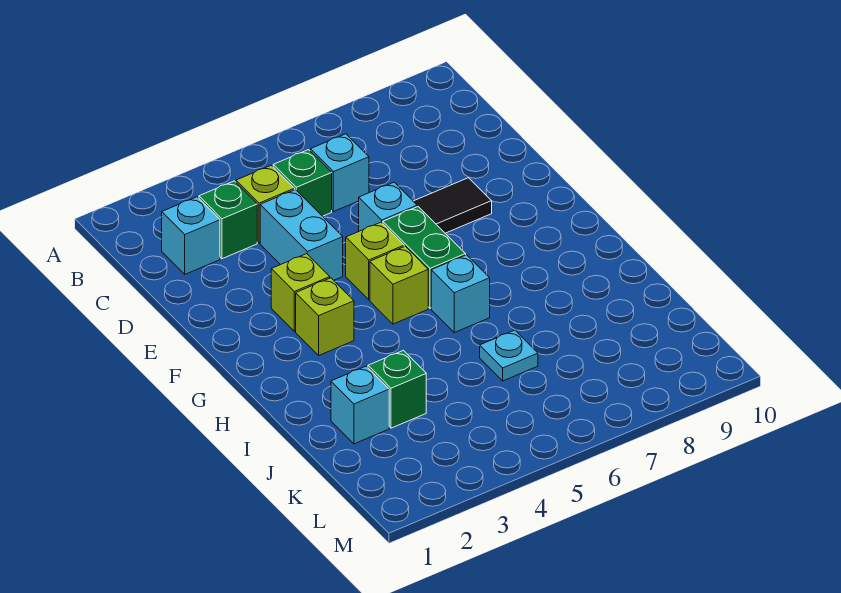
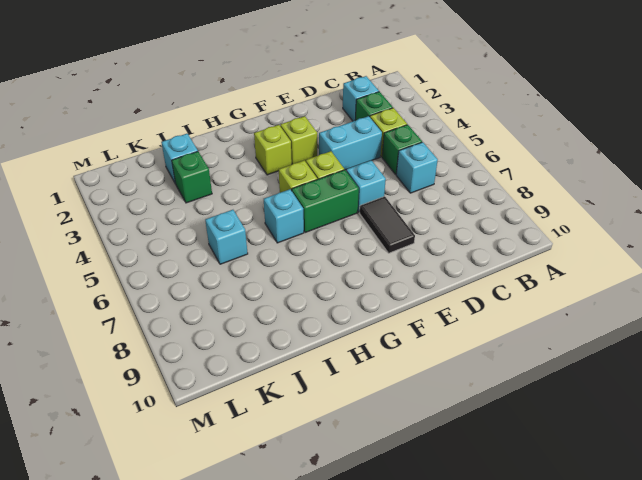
cyan 1x1 plate [480,330,538,381] -> cyan 1x1 brick [205,210,248,264]

